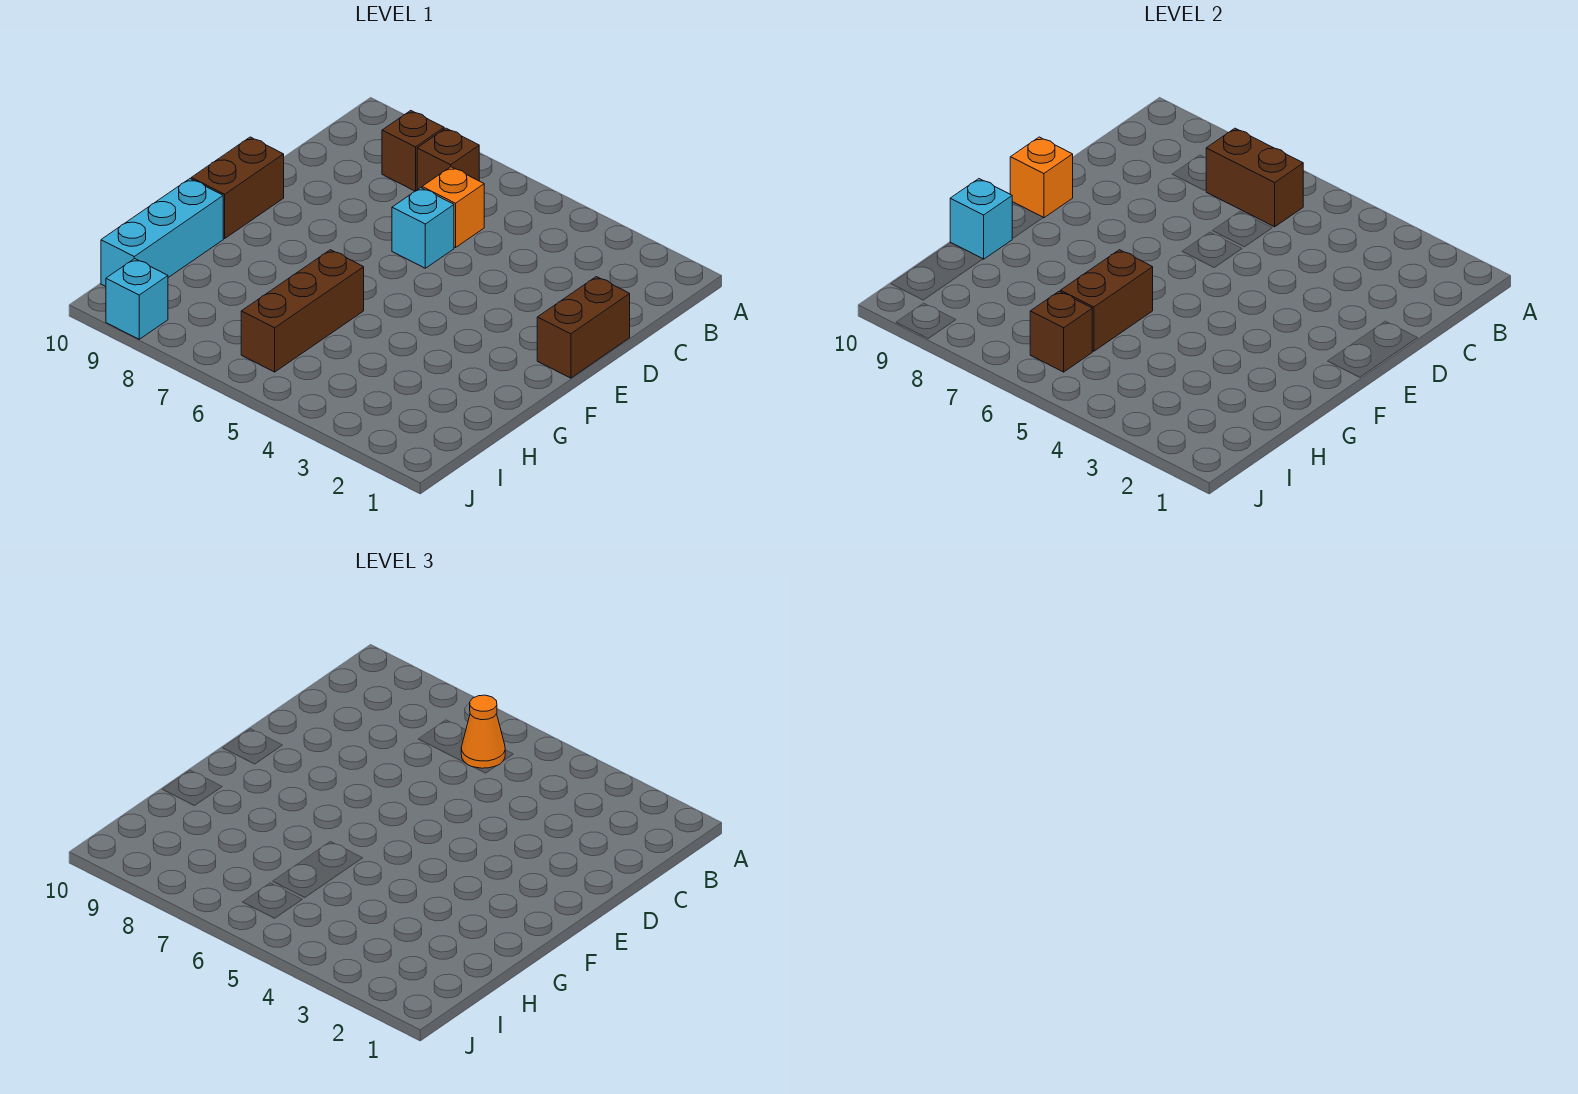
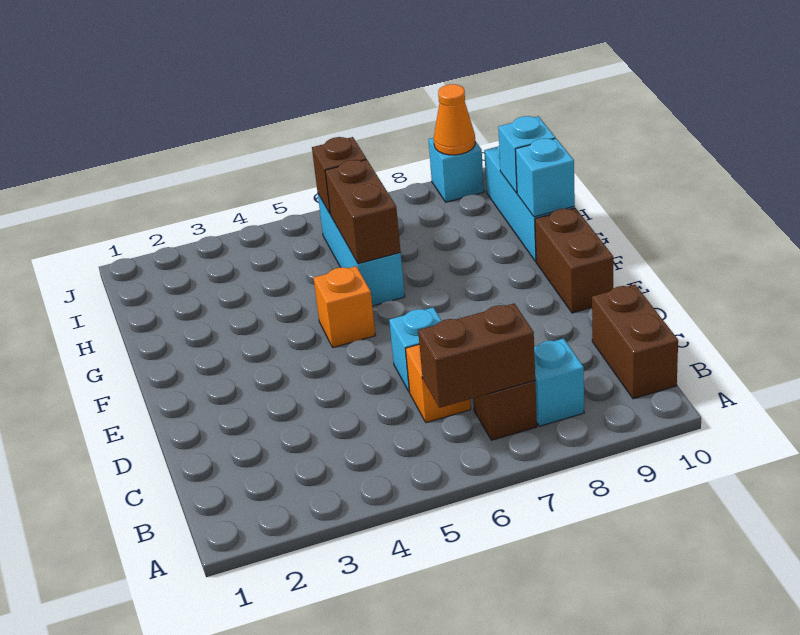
orange 1x1 cone [461,695,505,768] -> orange 1x1 cone moved to [434,84,475,155]
brown 1x1 brick [382,111,444,191] -> cyan 1x1 brick [534,338,584,426]
brown 1x2 brick [537,277,630,378] -> brown 1x2 brick moved to [592,285,678,399]
orange 1x1 brick [1010,137,1073,218] -> orange 1x1 brick moved to [314,266,376,347]
brown 1x3 brick [241,250,364,372] -> cyan 1x3 brick [318,194,405,306]
none -> cyan 1x1 brick [498,116,555,193]

